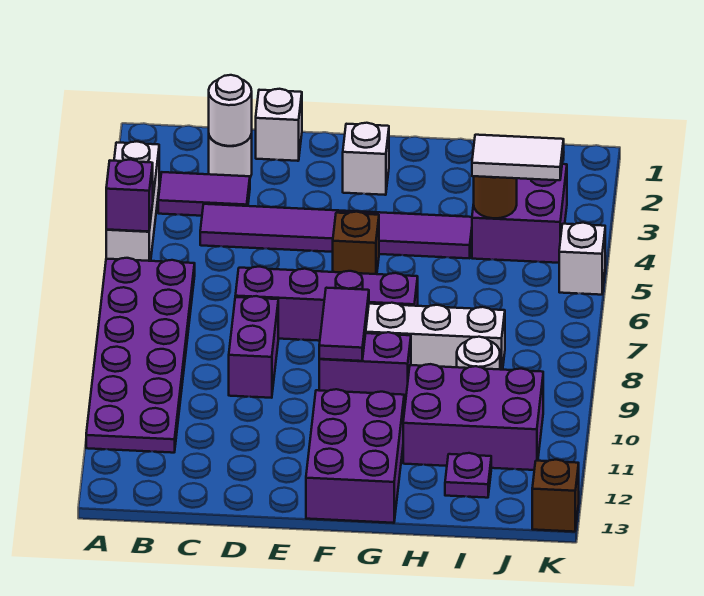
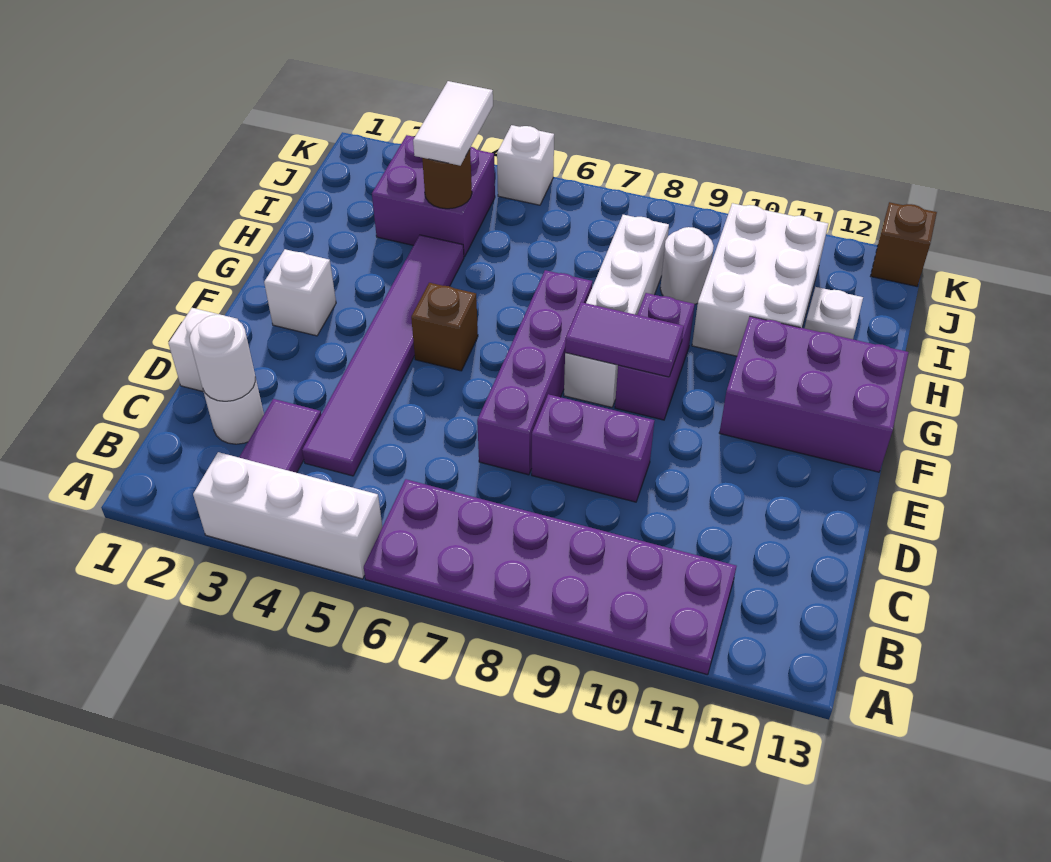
purple 1x1 brick [106,159,153,232] -> none
purple 2x3 brick [403,364,543,470] -> white 2x3 brick [692,203,828,356]
purple 1x1 plate [445,453,491,498] -> white 1x1 plate [805,287,863,339]

